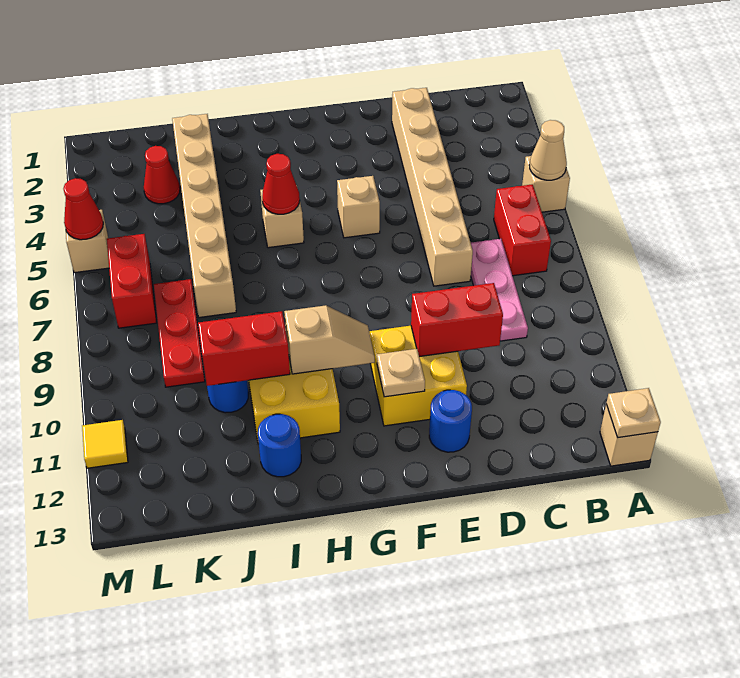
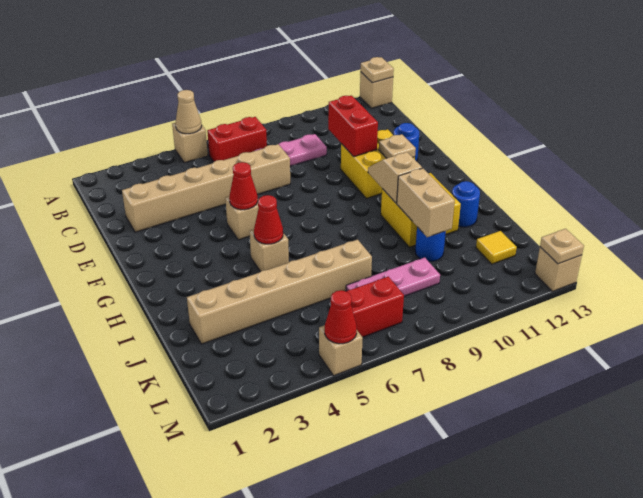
red 1x2 brick [198,311,290,386] -> tan 1x2 brick [397,168,455,237]
red 1x1 cone [144,146,180,204] -> red 1x1 cone moved to [229,162,258,210]
red 1x3 plate [154,279,205,387] -> pink 1x3 plate [346,258,440,296]
yellow 1x1 tile [82,420,128,468] -> yellow 1x1 tile moved to [476,231,517,264]
none -> tan 1x1 brick [535,247,582,291]
none -> tan 1x1 plate [540,229,584,264]

